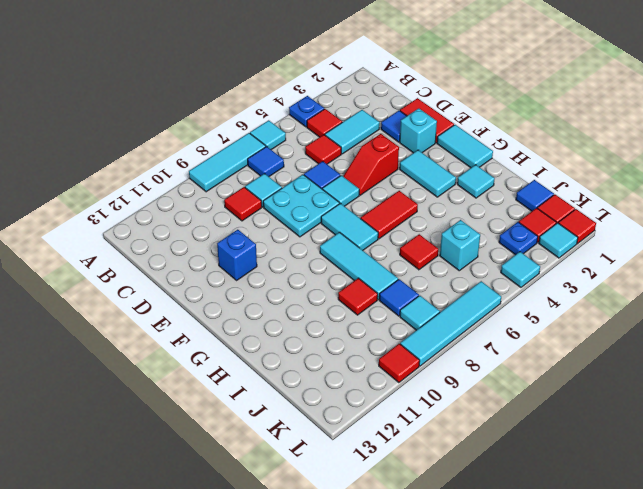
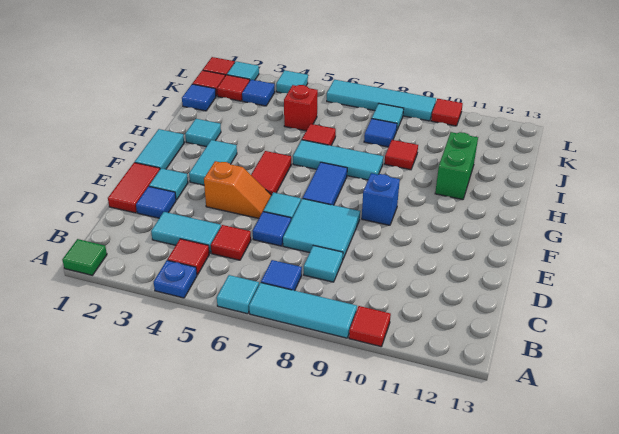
none -> green 1x1 tile [62,239,107,275]
red 1x1 tile [224,187,262,221] -> red 1x1 tile moved to [349,306,391,347]
cyan 2x2 plate [263,175,340,237] -> cyan 2x2 tile [283,199,360,259]
cyan 1x1 brick [400,108,437,153] -> cyan 1x1 tile [149,168,188,200]
red 1x2 slope [343,134,399,195] -> orange 1x2 slope [204,161,272,218]
blue 1x1 brick [217,230,257,280] -> blue 1x1 brick moved to [362,173,400,225]
cyan 1x2 tile [321,203,378,250] -> blue 1x2 tile [303,162,347,205]
red 1x2 tile [361,191,418,239] -> red 1x2 tile turned to [251,151,291,195]
cyan 1x3 tile [320,232,398,300] -> cyan 1x3 tile turned to [293,140,383,180]
none -> green 1x2 brick [435,132,478,200]
cyan 1x1 brick [440,220,480,271] -> red 1x1 brick [284,85,318,131]
blue 1x1 plate [499,222,538,255] -> blue 1x1 tile [242,80,275,106]

